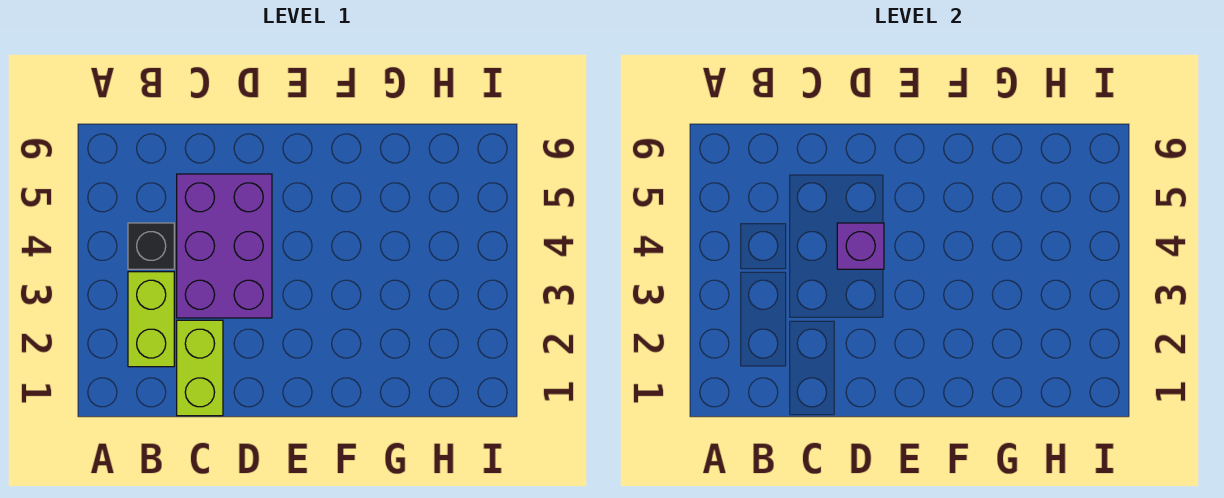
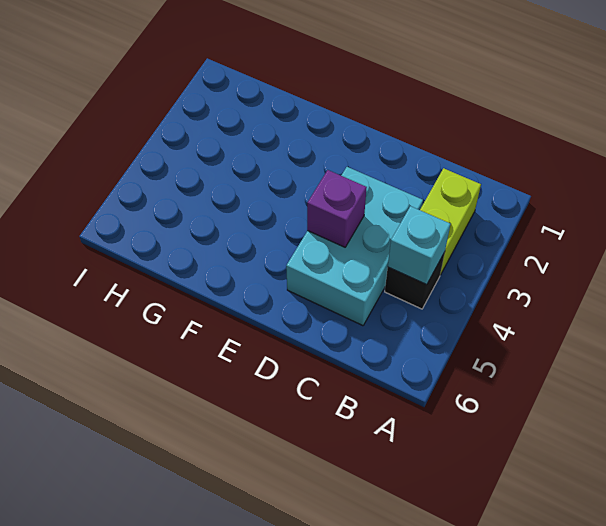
none -> cyan 1x1 brick [388,206,450,285]
lime 1x2 brick [177,320,223,416] -> none
purple 2x3 brick [177,174,272,318] -> cyan 2x3 brick [286,167,423,326]

